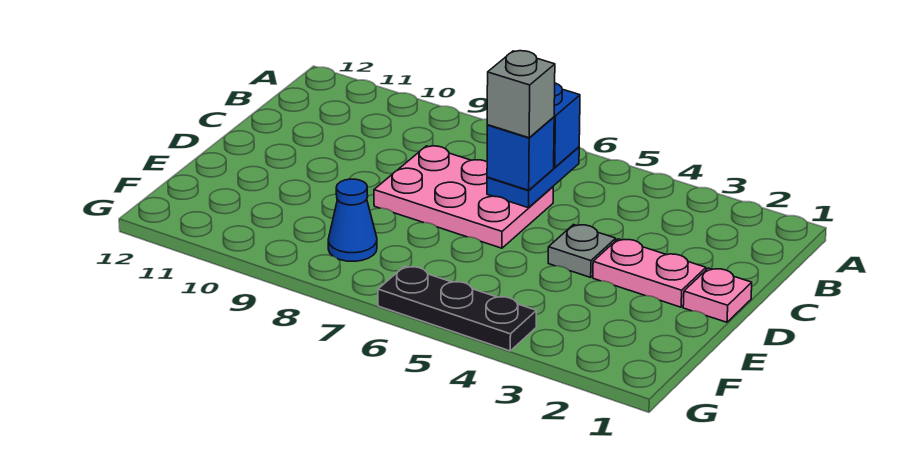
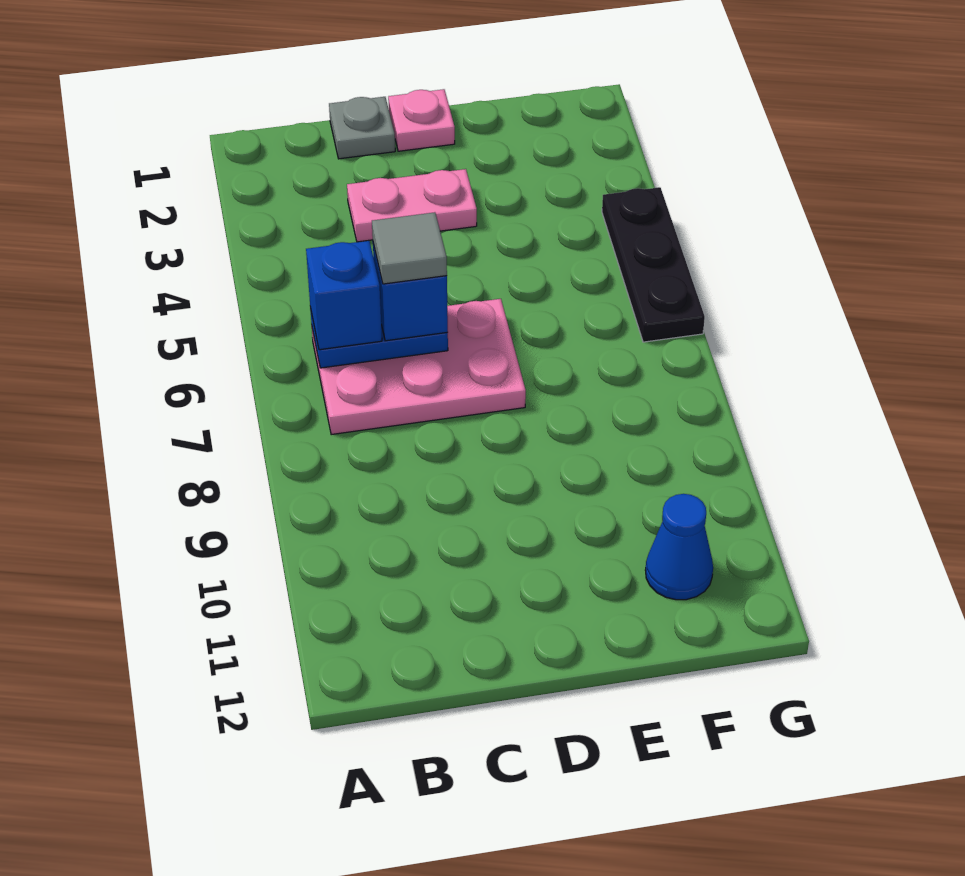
pink 2x3 plate [374,146,553,248] -> pink 2x3 plate turned to [312,299,526,435]
grey 1x1 brick [487,51,555,138] -> grey 1x1 tile [372,212,447,284]
pink 1x2 plate [593,239,706,307] -> pink 1x2 plate turned to [347,169,477,242]
grey 1x1 plate [548,225,616,277] -> grey 1x1 plate moved to [329,97,395,159]
blue 1x1 cone [328,179,377,261] -> blue 1x1 cone moved to [645,494,713,600]

